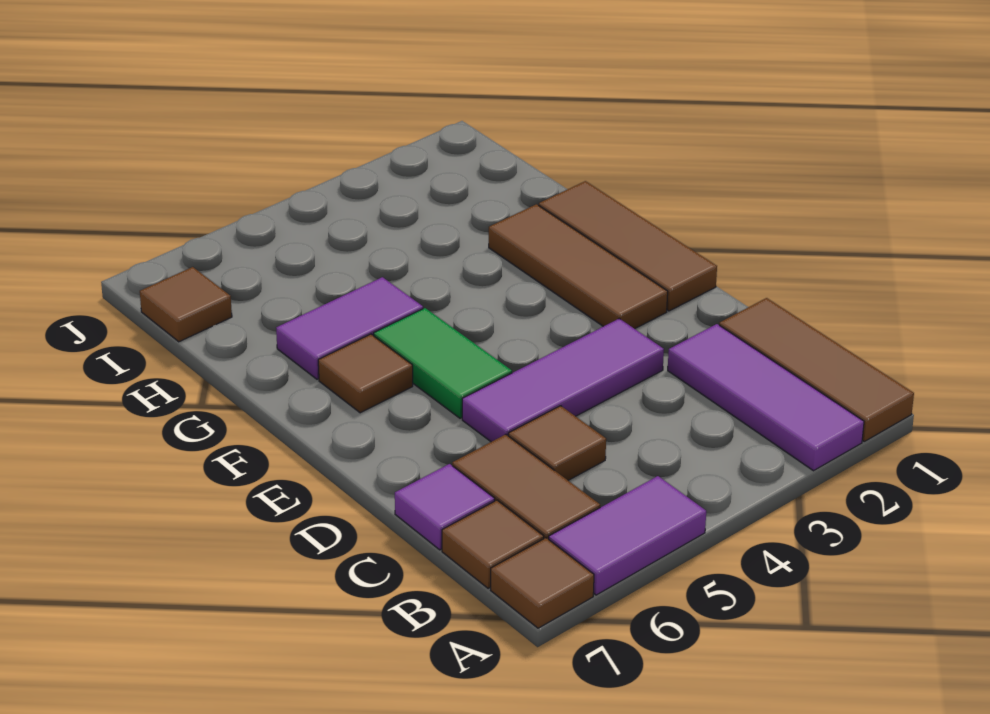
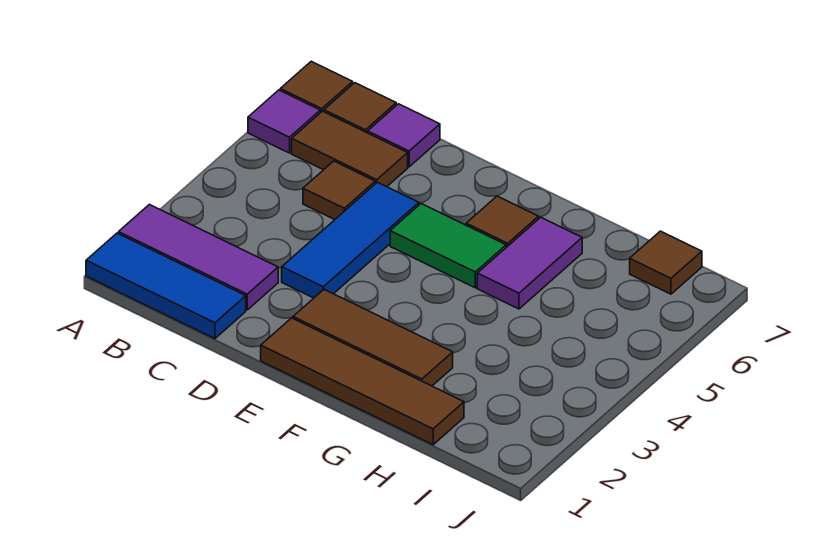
brown 1x3 tile [719,298,914,441] -> blue 1x3 tile [86,233,246,339]
purple 1x2 tile [549,476,706,595] -> purple 1x1 tile [248,90,320,153]
purple 1x3 tile [462,319,664,442] -> blue 1x3 tile [282,182,419,298]
brown 1x3 tile [539,181,717,311] -> brown 1x4 tile [261,318,464,445]

